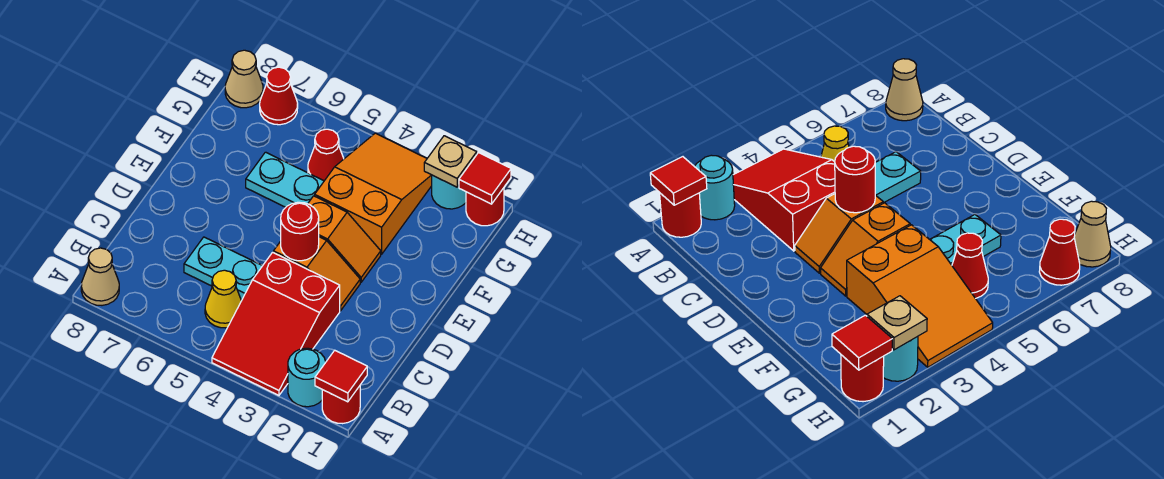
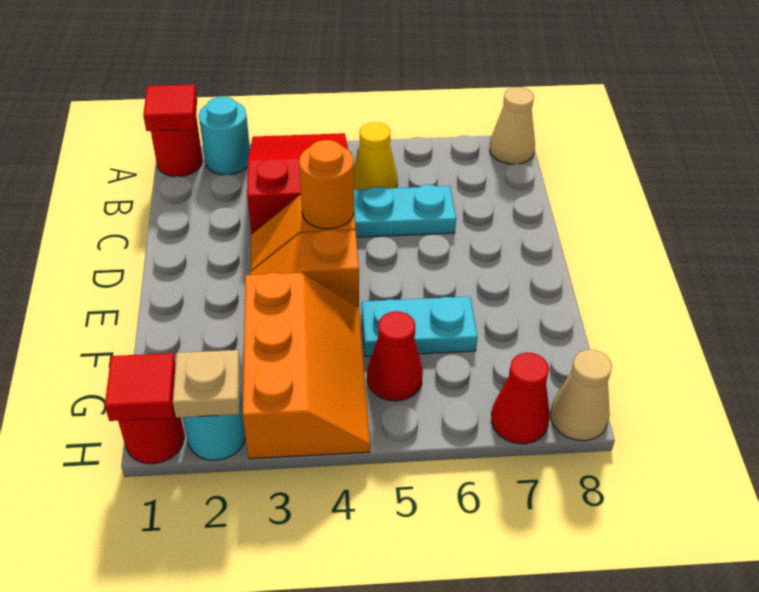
red 1x1 round brick [281,202,319,261] -> orange 1x1 round brick [299,140,354,229]
orange 2x3 slope [315,133,432,254] -> orange 2x3 slope turned to [243,273,370,459]

